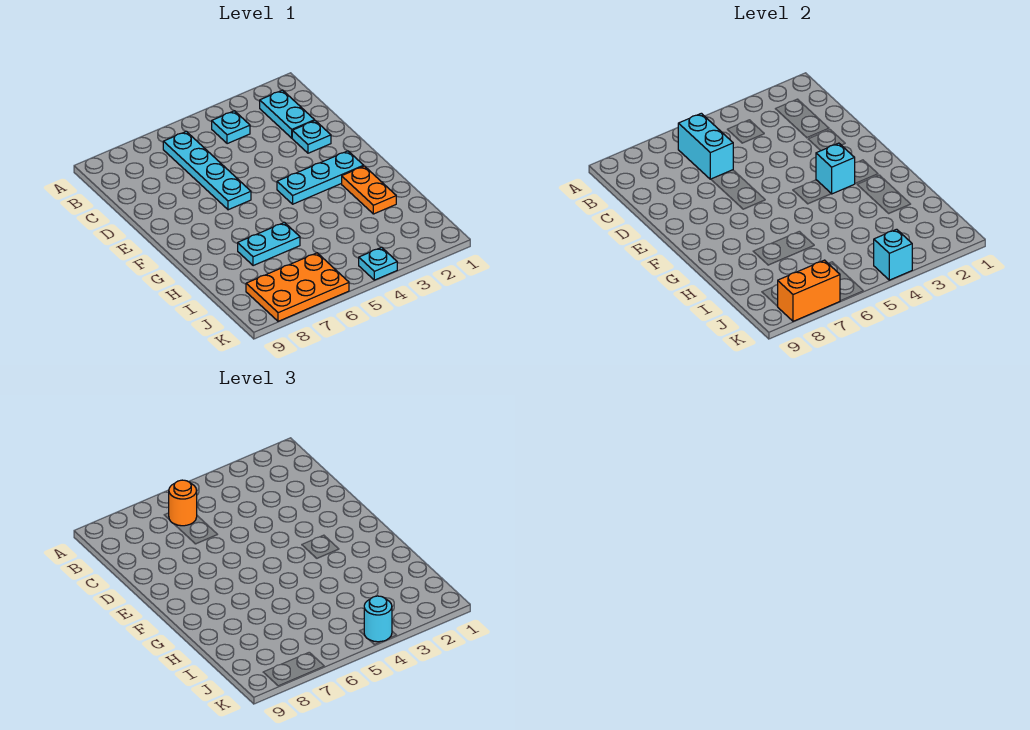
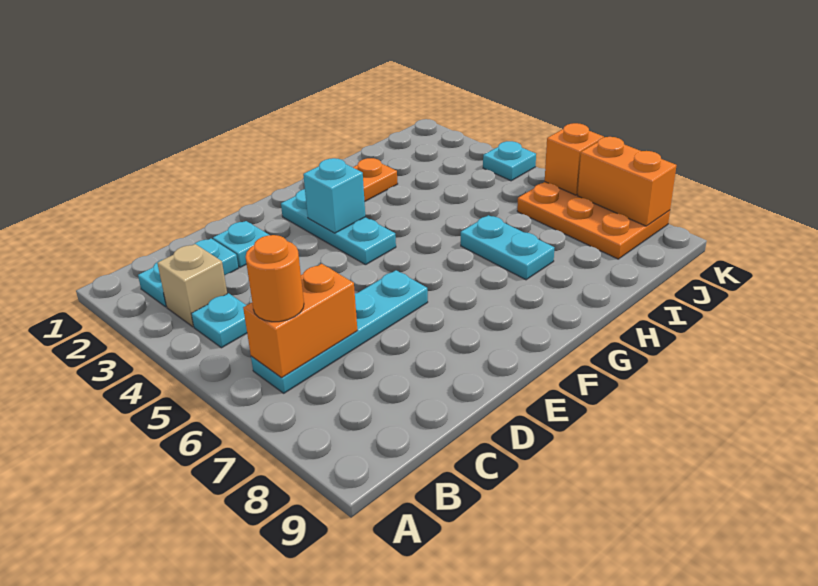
none -> tan 1x1 brick [157,244,227,327]
cyan 1x2 brick [678,113,733,179] -> orange 1x2 brick [243,264,358,378]
cyan 1x1 brick [874,229,912,280] -> none
cyan 1x1 round brick [364,596,392,642] -> none
none -> orange 1x1 brick [545,123,604,195]

